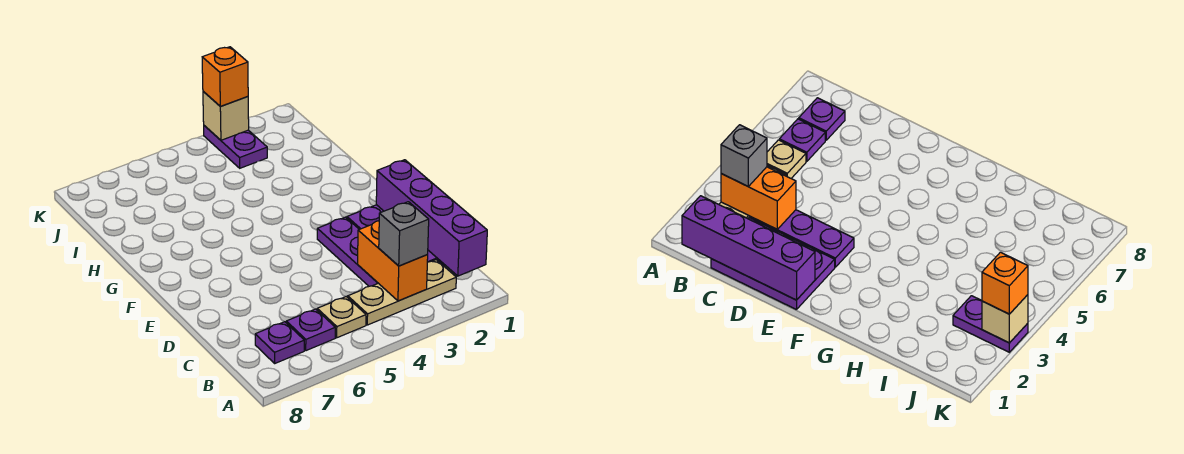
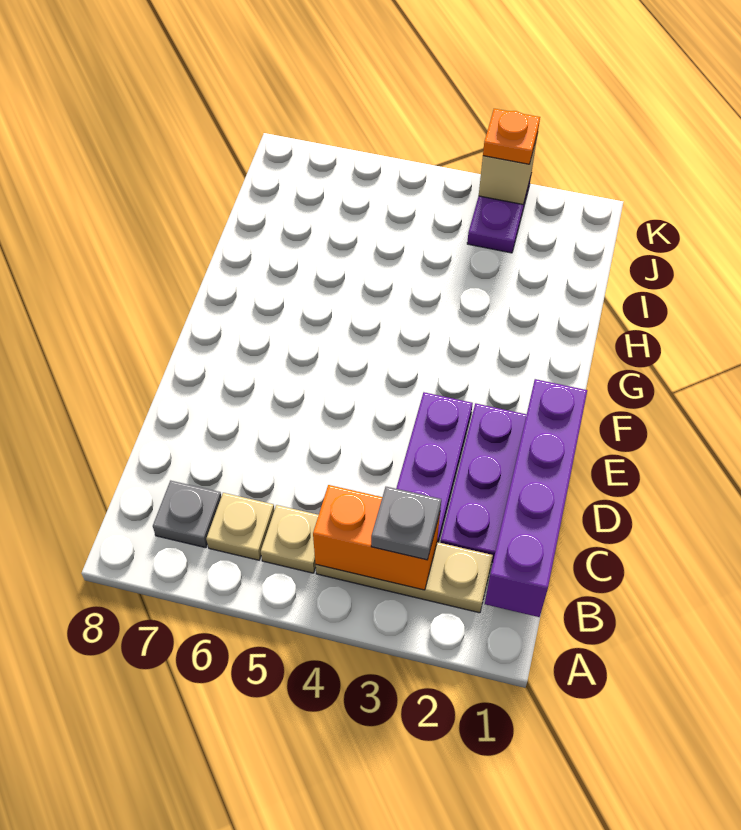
orange 1x2 brick [358,221,428,301] -> orange 1x2 brick turned to [313,485,440,590]
grey 1x1 brick [379,202,429,266] -> grey 1x1 plate [371,487,441,560]
purple 1x1 plate [286,309,335,351] -> tan 1x1 plate [206,493,274,560]
purple 1x1 plate [255,322,304,363] -> grey 1x1 plate [153,481,221,548]
orange 1x1 brick [202,47,248,106] -> orange 1x1 plate [483,109,540,164]

